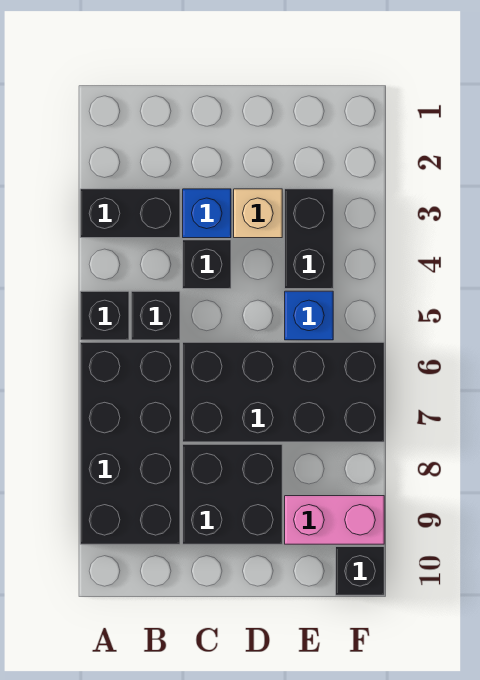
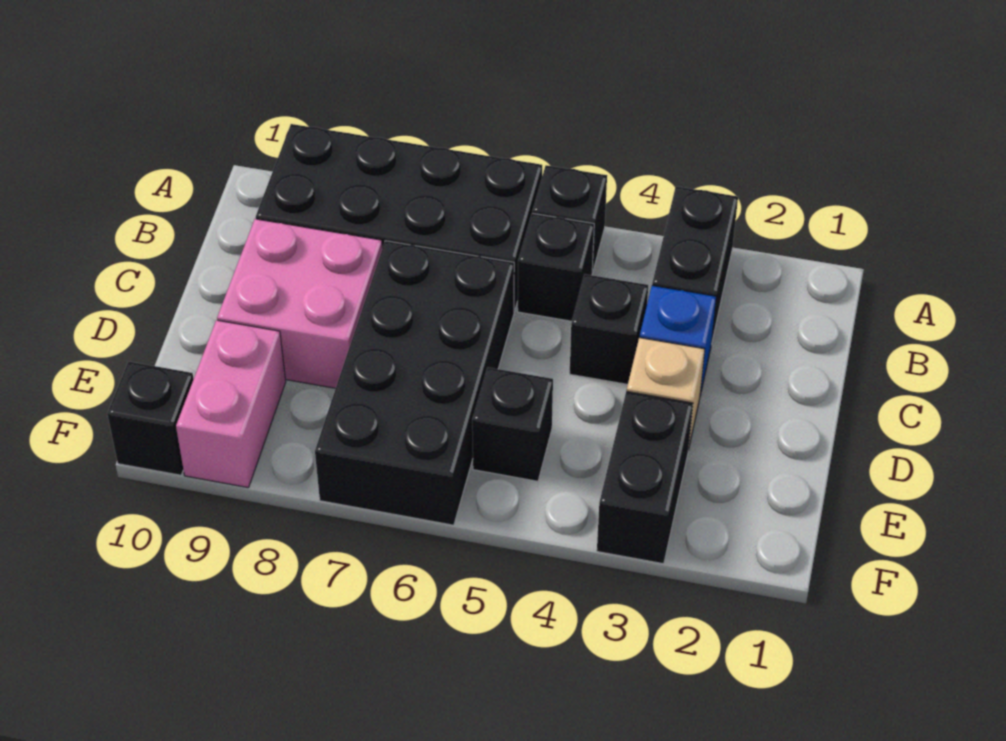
black 2x2 brick [183,444,282,544] -> pink 2x2 brick [217,219,382,388]
black 1x2 brick [285,189,333,289] -> black 1x2 brick turned to [597,391,693,564]
blue 1x1 brick [285,291,333,340] -> black 1x1 brick [472,368,553,481]

